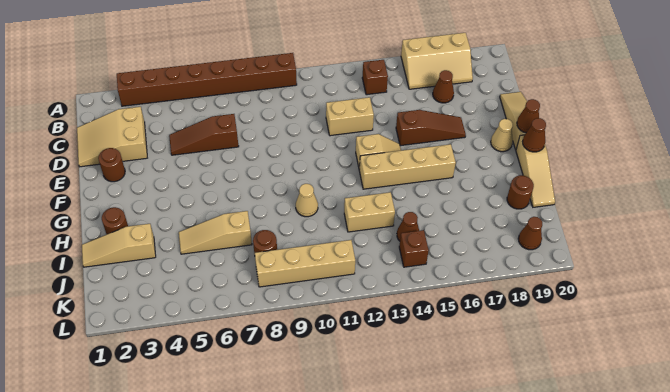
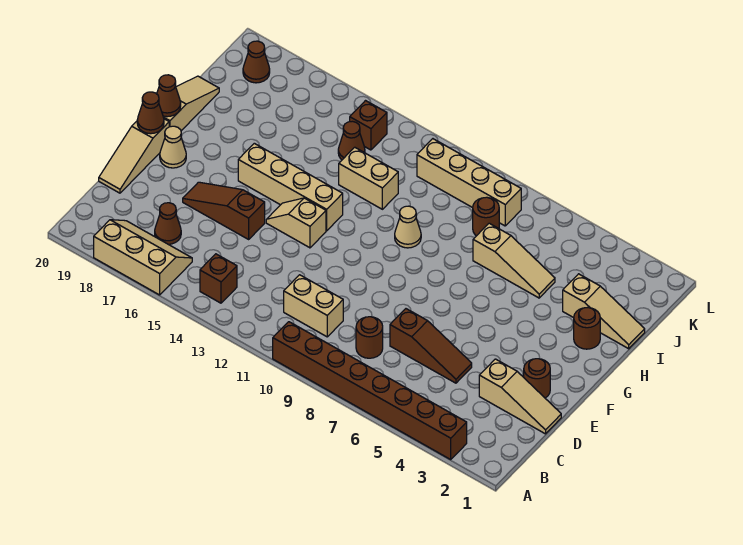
tan 2x3 slope [77,107,147,167] -> tan 1x3 slope [479,359,561,434]
tan 1x2 brick [326,97,374,136] -> tan 1x2 brick moved to [284,275,343,337]
brown 1x1 round brick [507,175,534,209] -> brown 1x1 round brick moved to [356,317,383,358]

